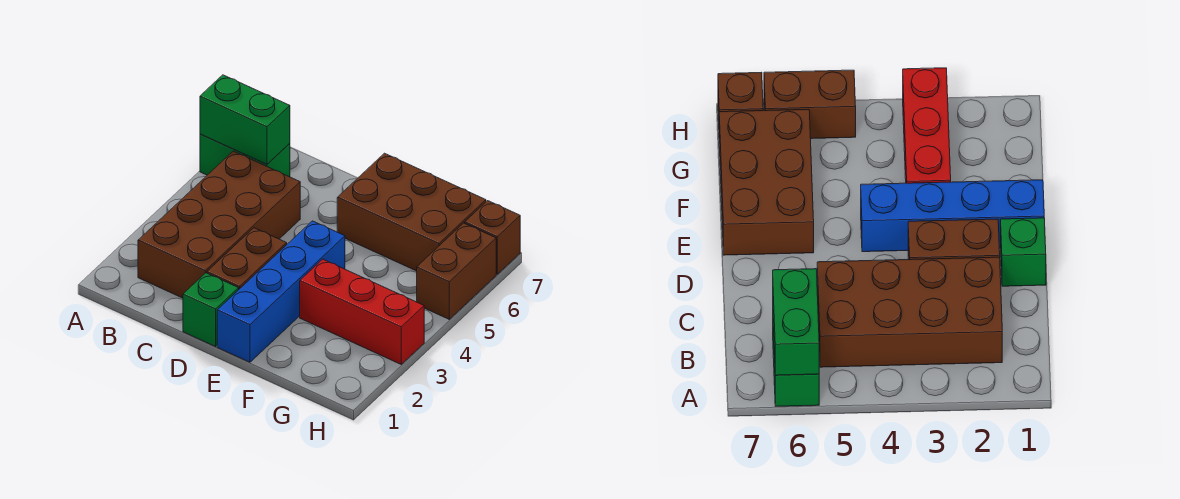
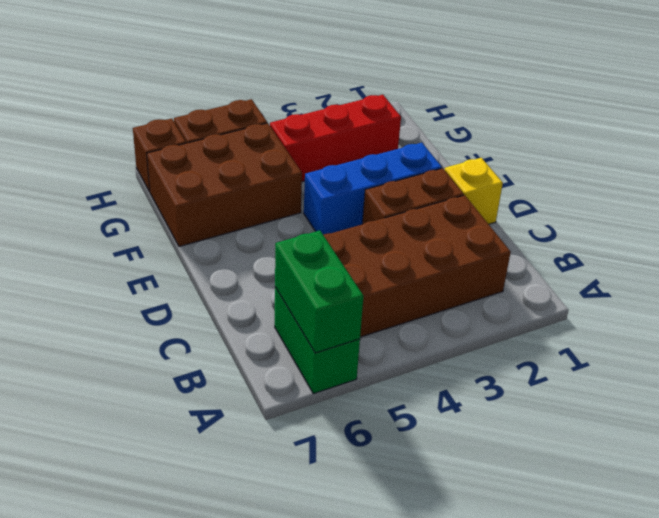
green 1x1 brick [183,273,239,347] -> yellow 1x1 brick [445,158,503,224]
blue 1x4 brick [217,221,345,362] -> blue 1x3 brick [304,143,442,235]
brown 2x3 brick [337,153,486,271] -> brown 2x3 brick turned to [147,123,302,246]
red 1x3 brick [300,259,424,364] -> red 1x3 brick turned to [270,95,401,182]

